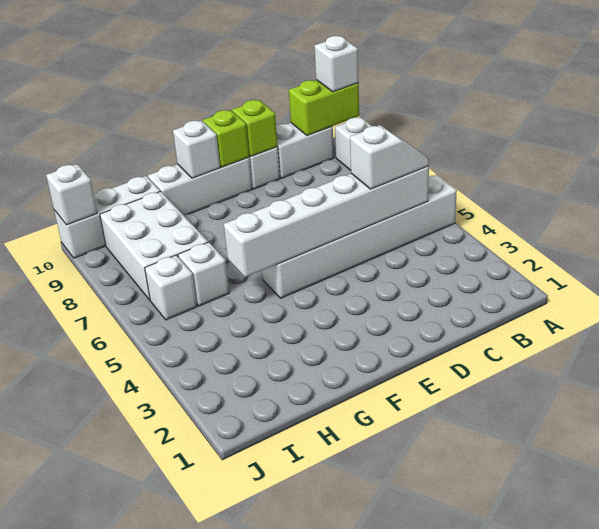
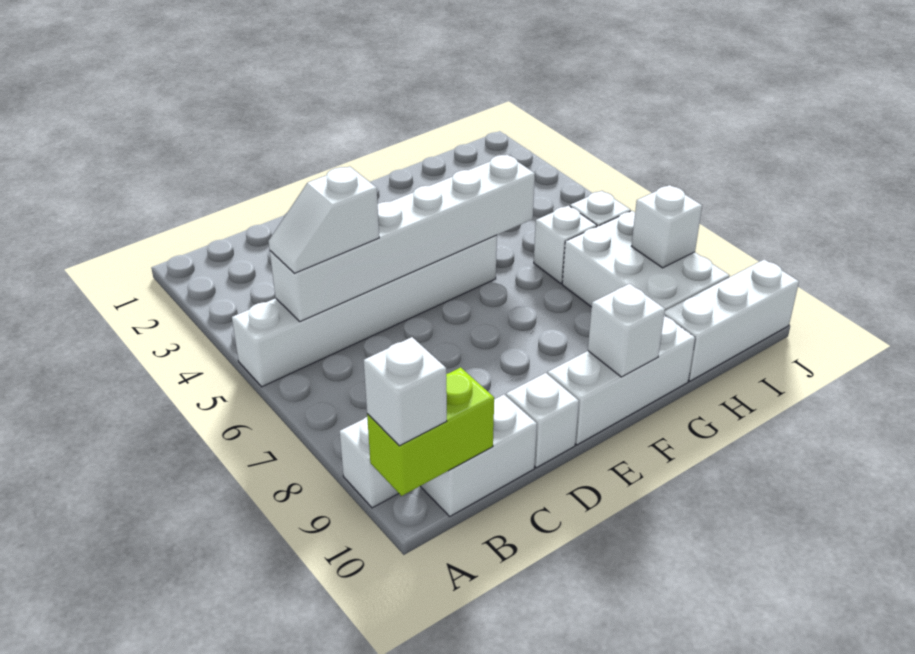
lime 1x1 brick [232,100,278,156] -> none
lime 1x1 brick [203,110,249,167] -> none
white 1x1 brick [46,164,97,225] -> white 1x1 brick moved to [632,185,702,268]

